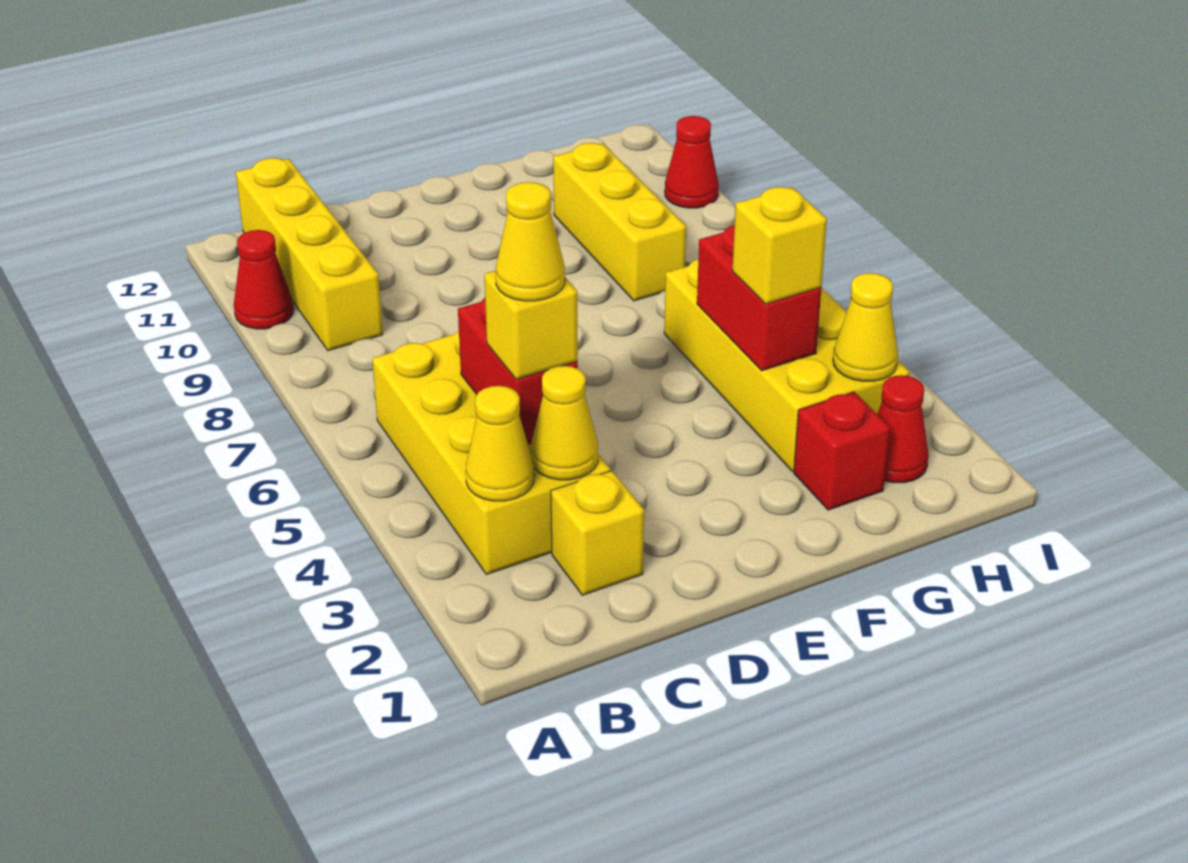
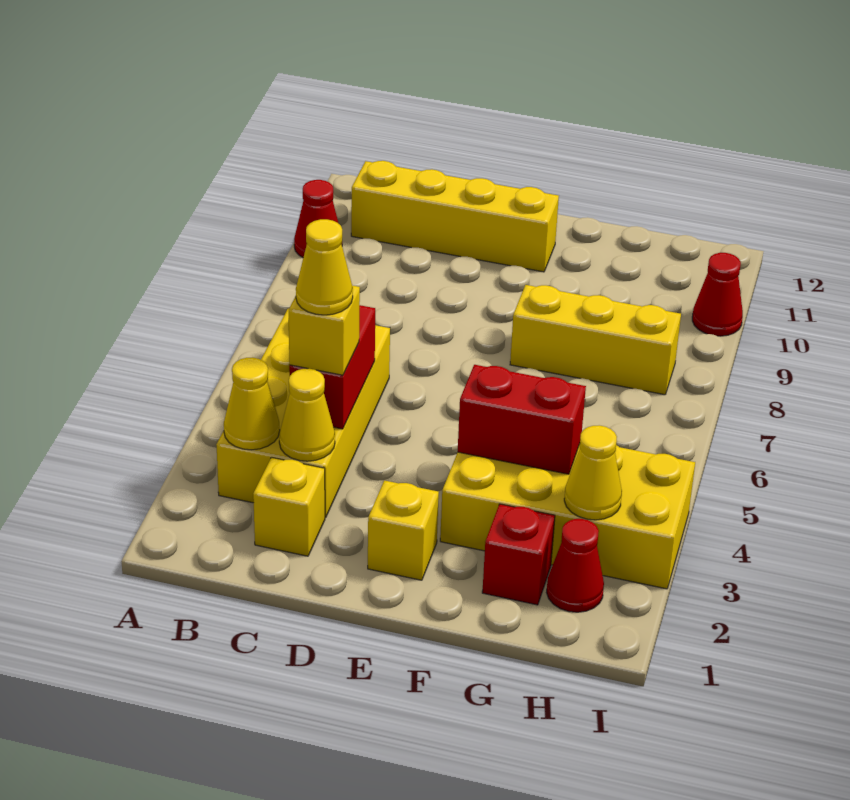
yellow 1x4 brick [236,158,383,351] -> yellow 1x4 brick turned to [351,161,559,272]
yellow 2x4 brick [664,260,909,471] -> yellow 2x4 brick turned to [440,444,695,589]
red 1x2 brick [697,225,821,371] -> red 1x2 brick turned to [458,365,586,474]
yellow 1x1 brick [732,187,827,304] -> yellow 1x1 brick moved to [368,481,439,580]
yellow 1x3 brick [553,143,686,301] -> yellow 1x3 brick turned to [510,285,681,395]

